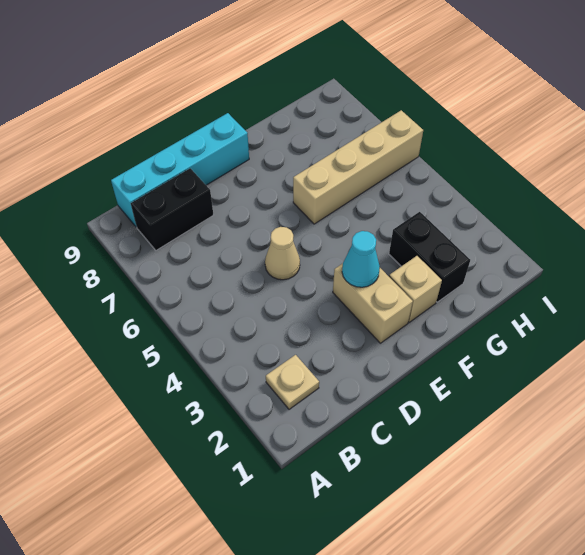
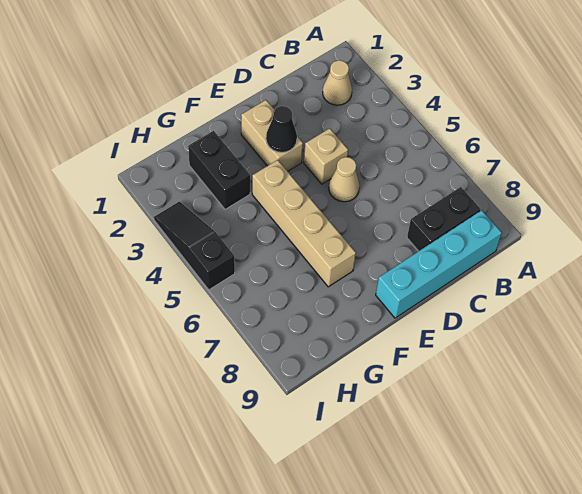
tan 1x1 plate [266,355,319,409] -> tan 1x1 cone [323,60,352,105]
cyan 1x1 cone [342,231,380,287] -> black 1x1 cone [266,106,297,152]
tan 1x1 brick [389,256,442,322] -> tan 1x1 brick moved to [304,128,348,184]
tan 1x4 brick [293,110,423,224] -> tan 1x4 brick turned to [252,160,356,287]
none -> black 1x3 slope [154,202,235,290]

